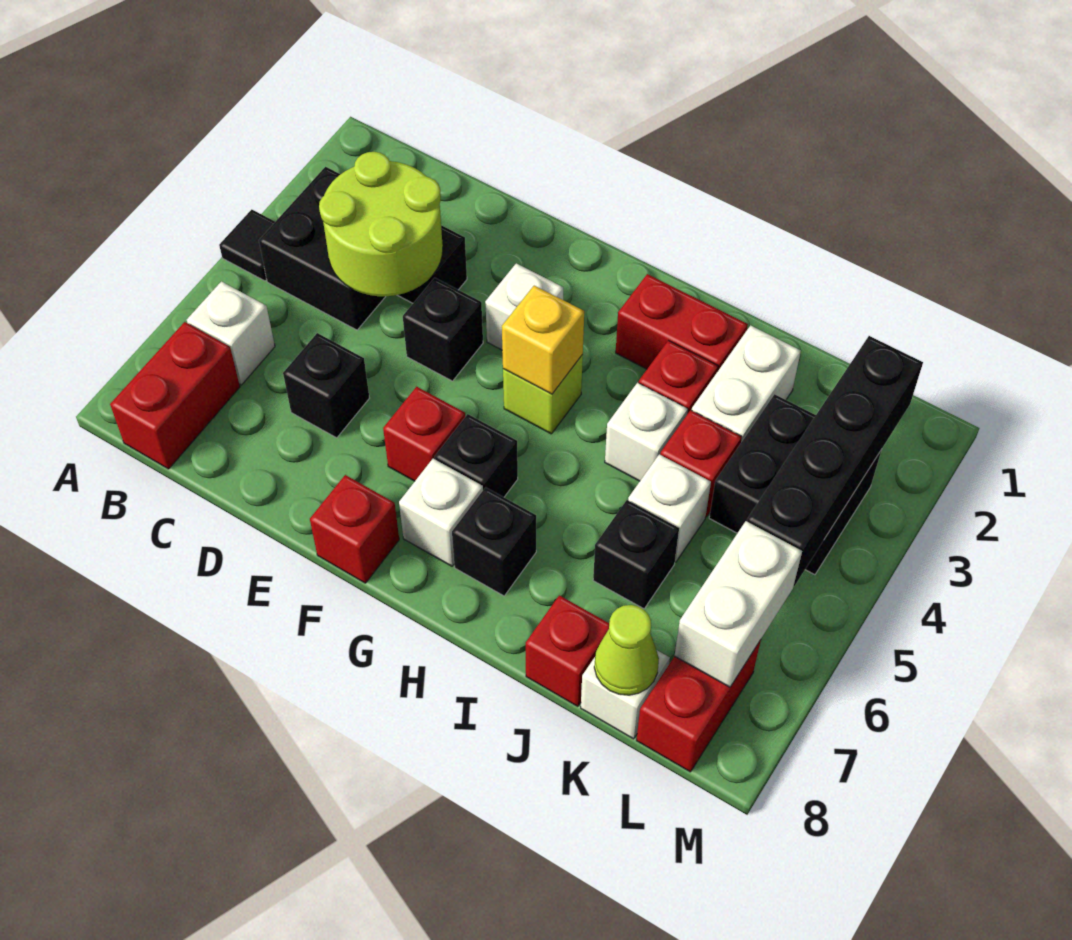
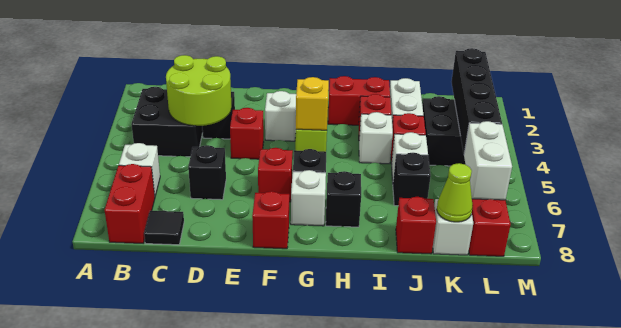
black 1x1 tile [219,210,275,281] -> black 1x1 tile moved to [144,211,184,245]
black 1x1 brick [403,278,483,381] -> red 1x1 brick [230,108,264,159]

